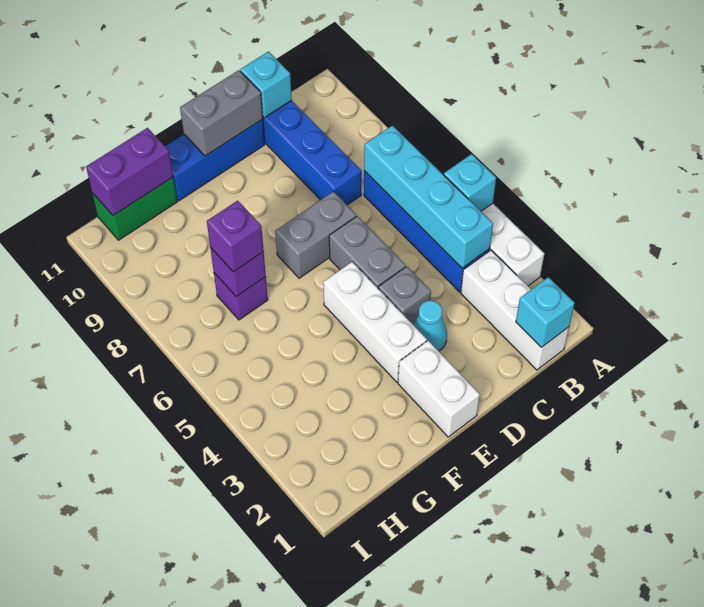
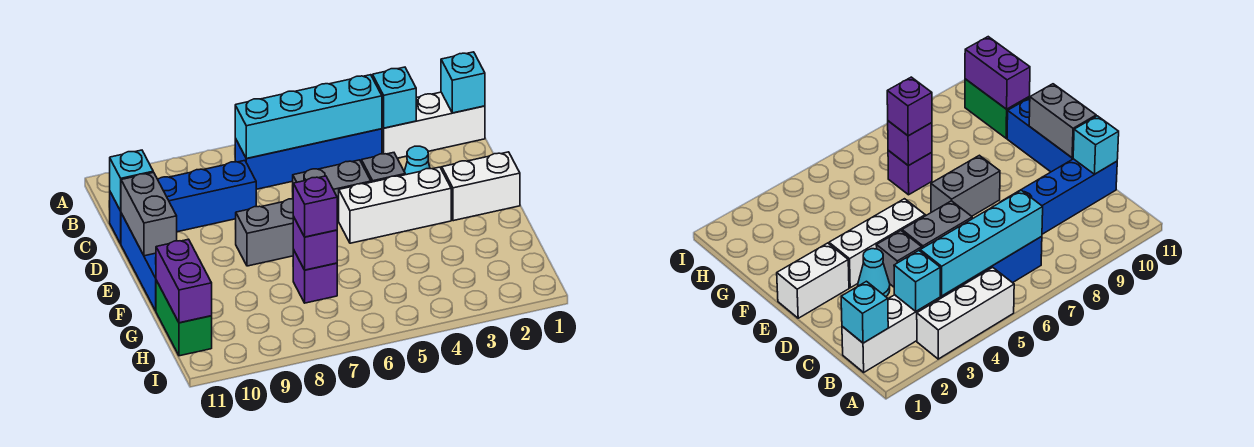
cyan 1x1 brick [444,154,496,211] -> cyan 1x1 brick moved to [372,67,416,128]
grey 1x2 brick [275,191,356,278] -> grey 1x2 brick turned to [236,199,294,266]

